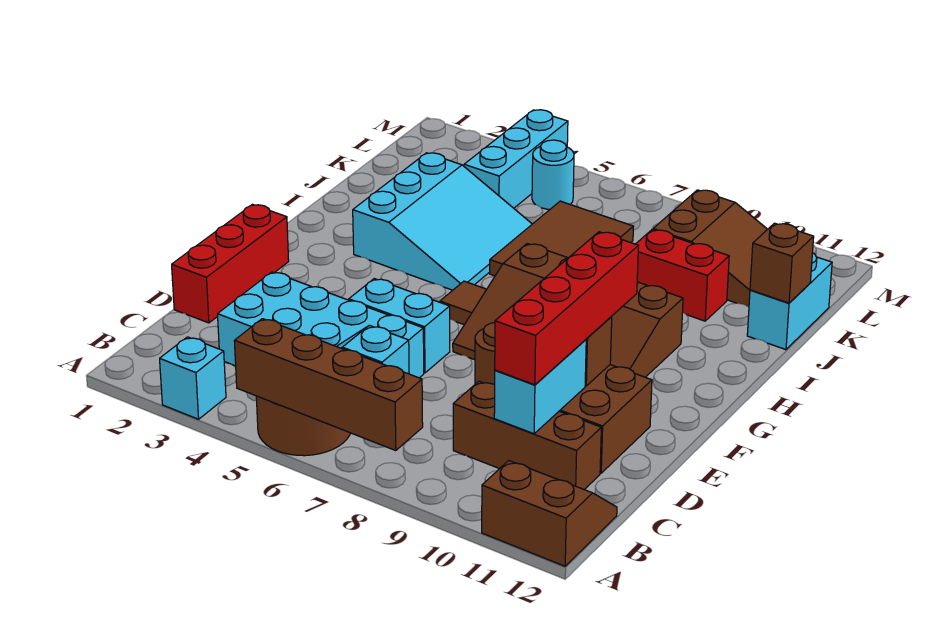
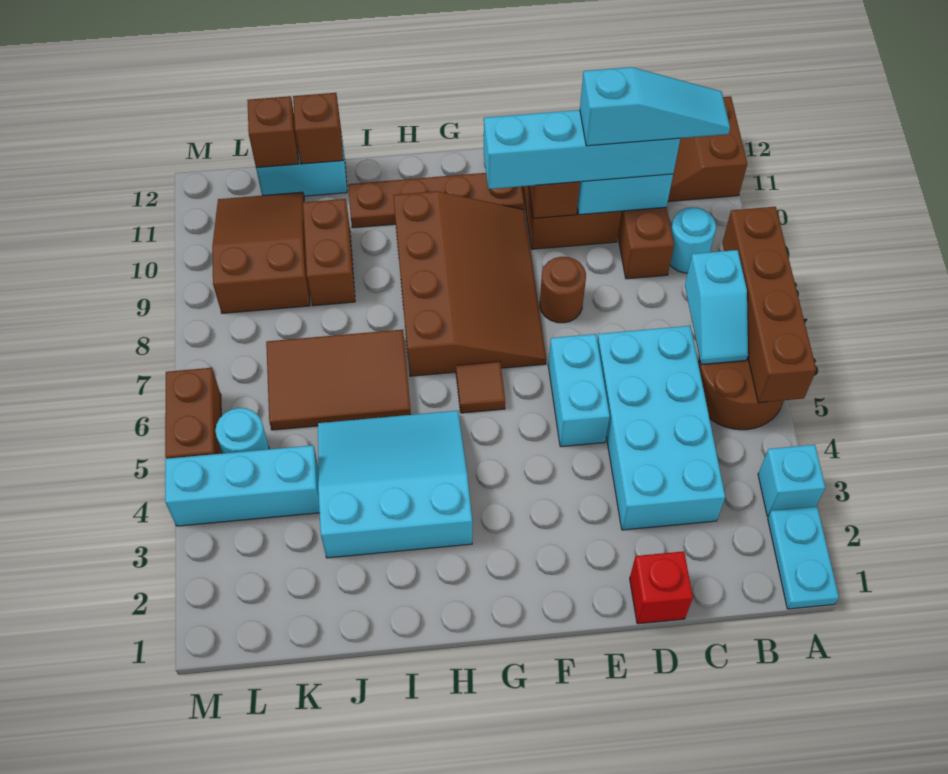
none -> cyan 1x2 plate [768,507,839,609]
none -> cyan 1x1 round brick [670,207,716,273]
none -> cyan 1x3 slope [580,67,730,146]
red 1x4 brick [495,232,638,385] -> cyan 1x4 brick [484,110,680,189]
red 1x3 brick [172,204,289,323] -> red 1x1 brick [630,551,693,624]
none -> brown 1x4 plate [348,173,525,228]
red 1x2 brick [636,230,729,321] -> brown 1x2 brick [303,199,355,306]
none -> brown 1x1 brick [247,96,299,168]
none -> brown 1x2 brick [165,368,222,459]

